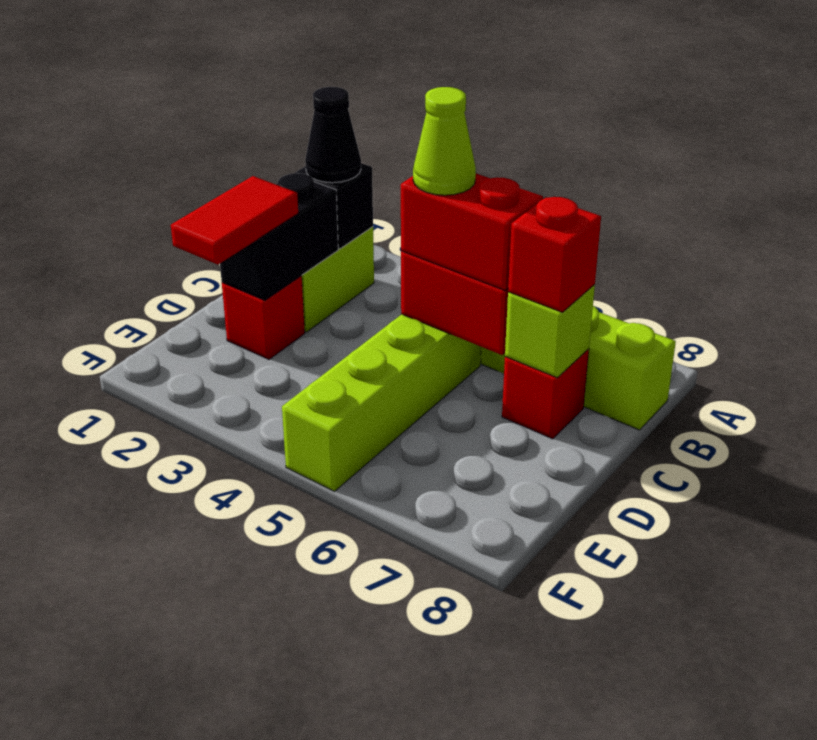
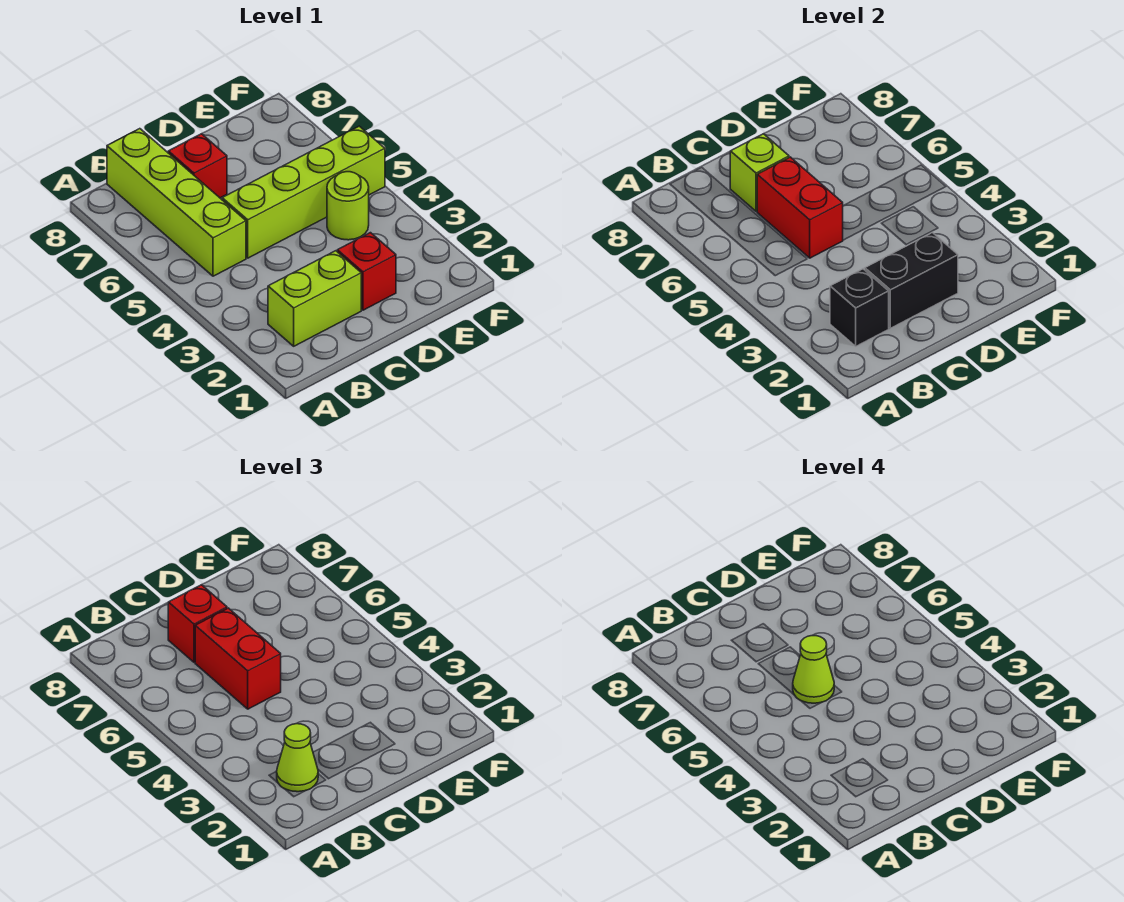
black 1x1 cone [305,87,361,183] -> lime 1x1 cone [277,724,318,792]
red 1x2 tile [171,176,298,265] -> none
none -> lime 1x1 round brick [327,172,369,240]

